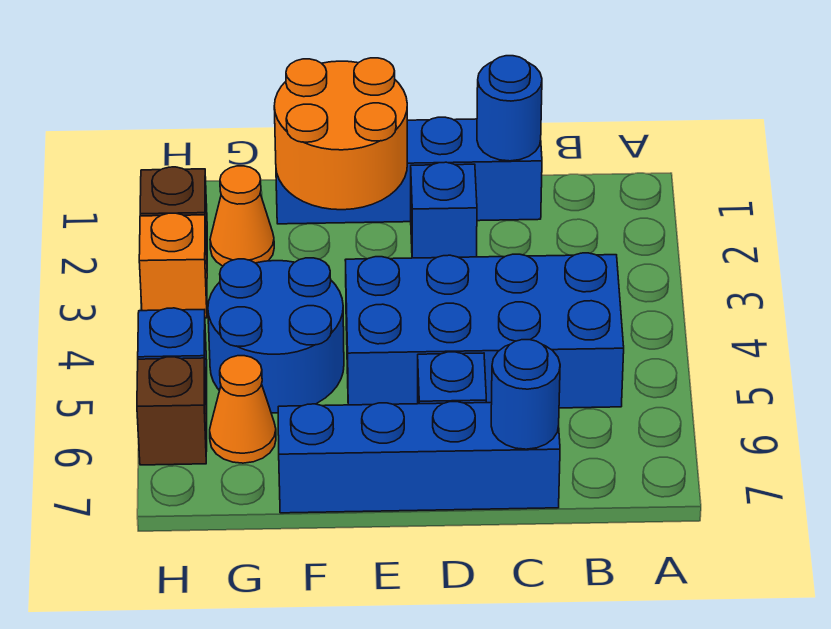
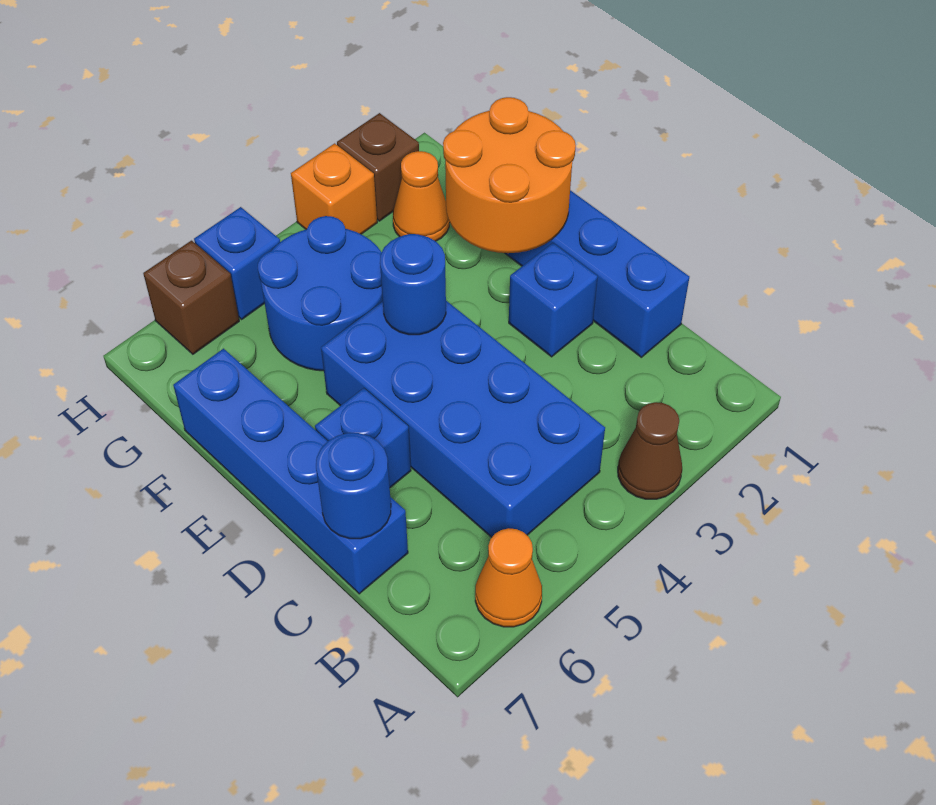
none -> brown 1x1 cone [618,402,682,499]
blue 1x1 round brick [477,56,542,161] -> blue 1x1 round brick moved to [380,234,446,335]
orange 1x1 cone [210,356,276,463] -> orange 1x1 cone moved to [475,528,542,627]

